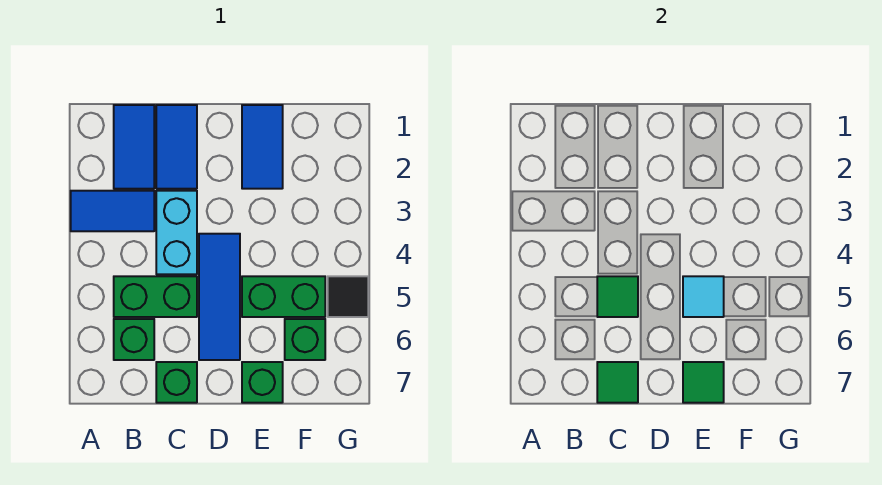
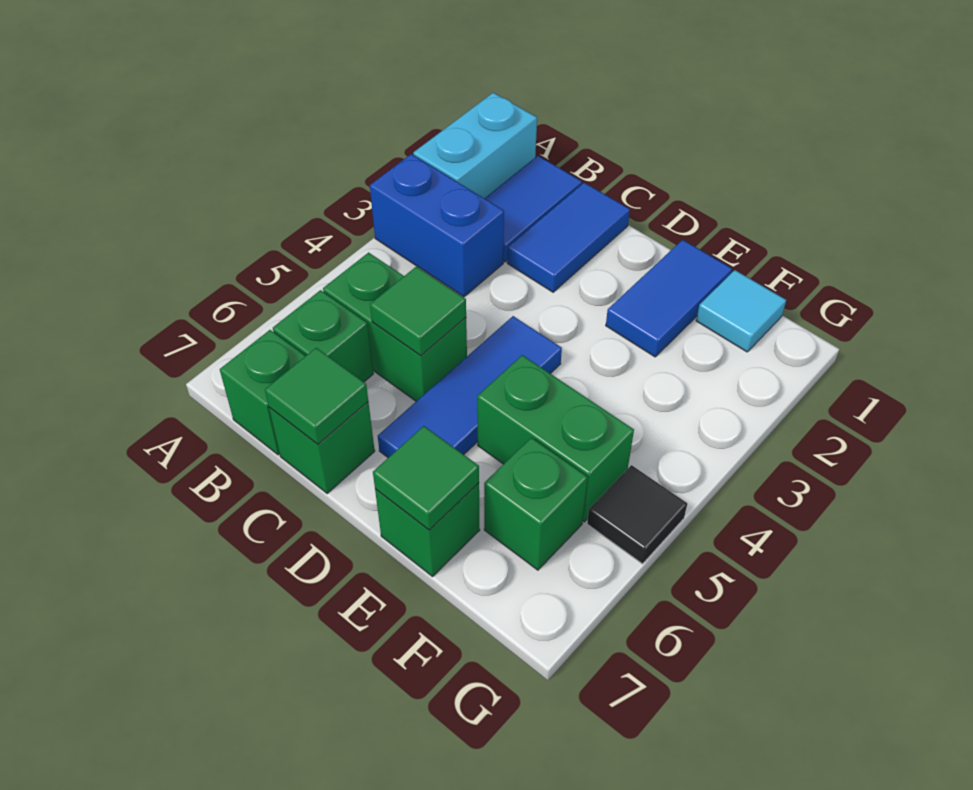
blue 1x2 tile [71,191,154,231] -> blue 1x2 brick [370,154,504,297]
none -> green 1x1 brick [220,330,305,455]
cyan 1x2 brick [156,191,197,274] -> cyan 1x2 brick moved to [413,93,537,198]
cyan 1x1 tile [683,276,724,317] -> cyan 1x1 tile moved to [696,270,786,352]

